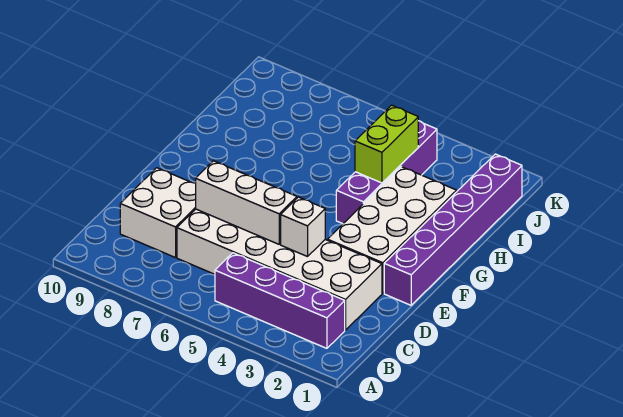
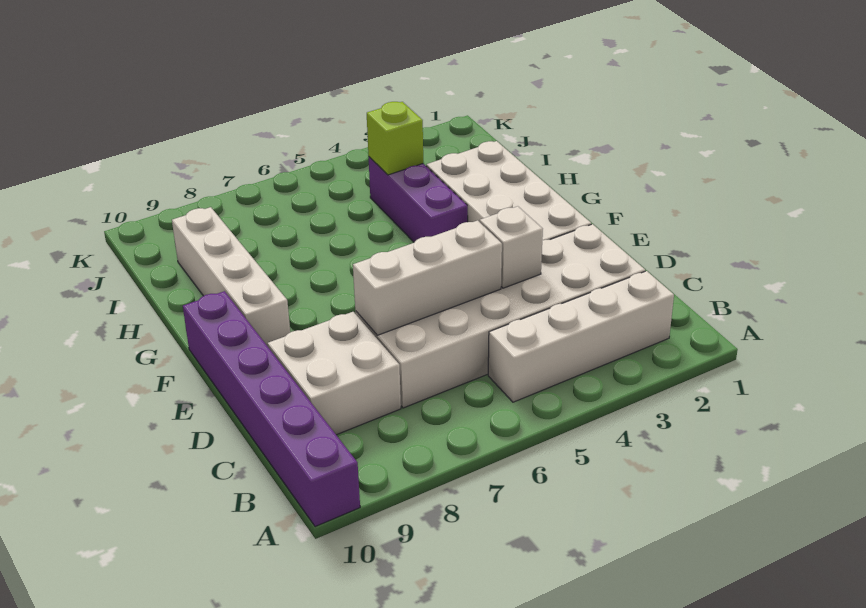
purple 1x4 brick [215,253,345,348] -> white 1x4 brick [488,271,674,402]
purple 1x6 brick [384,154,522,305] -> purple 1x6 brick moved to [183,291,360,527]
none -> white 1x4 brick [172,207,290,346]
purple 1x4 brick [336,121,437,224] -> purple 1x3 brick [369,157,468,242]
lime 1x2 brick [355,105,418,183] -> lime 1x1 brick [367,102,423,175]

